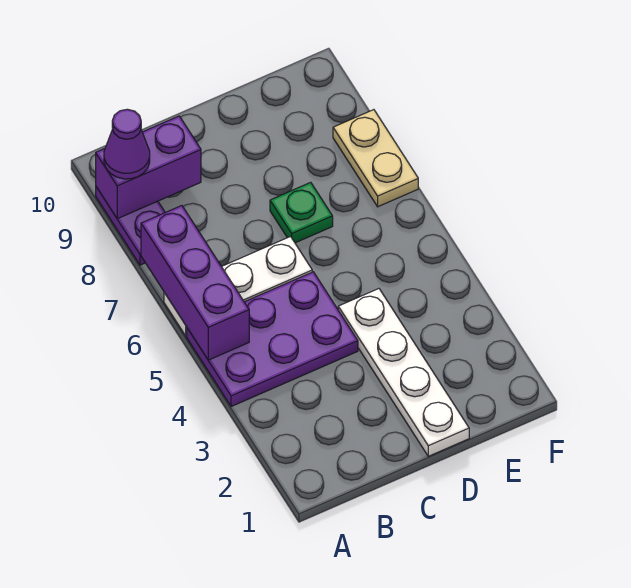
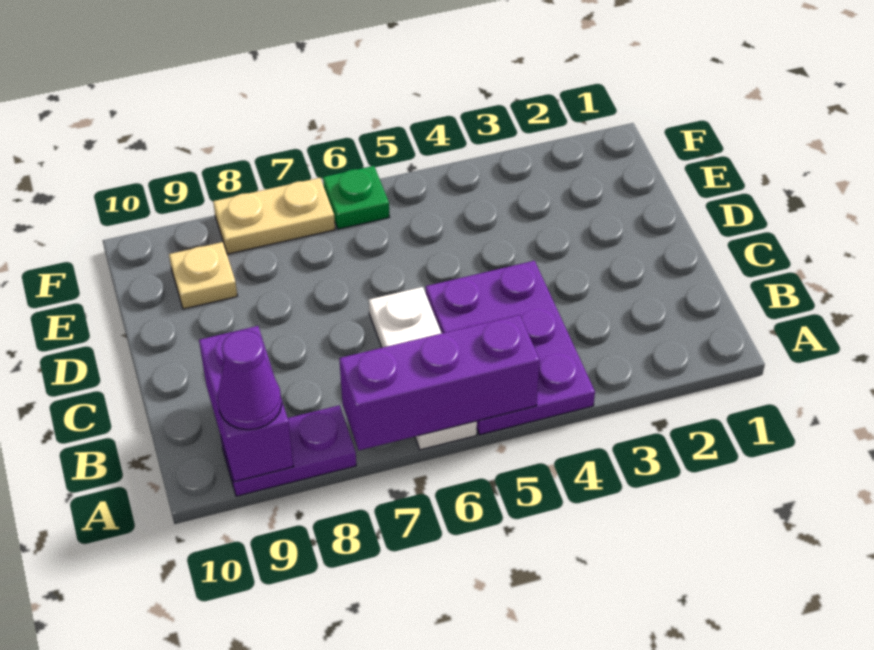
white 1x4 plate [338,289,469,456] -> none
green 1x1 plate [270,182,333,243] -> green 1x1 plate moved to [323,166,389,229]
none -> tan 1x1 plate [169,242,237,309]

